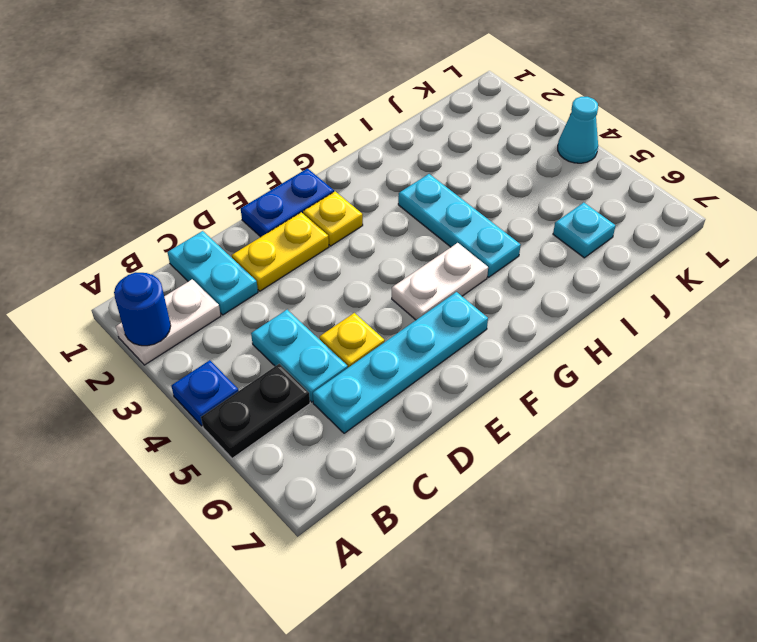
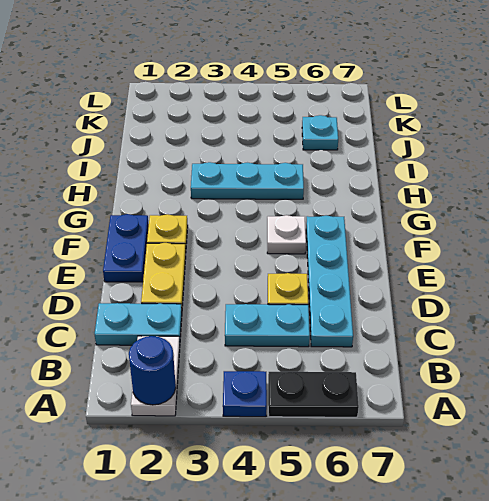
black 1x2 plate [201,364,310,458] -> black 1x2 plate turned to [268,372,359,417]
white 1x2 plate [392,243,488,320] -> white 1x1 plate [267,215,306,254]
cyan 1x1 cone [558,97,598,163] -> none

